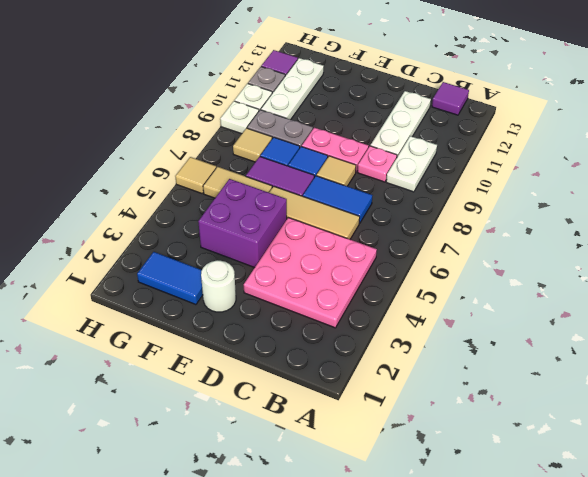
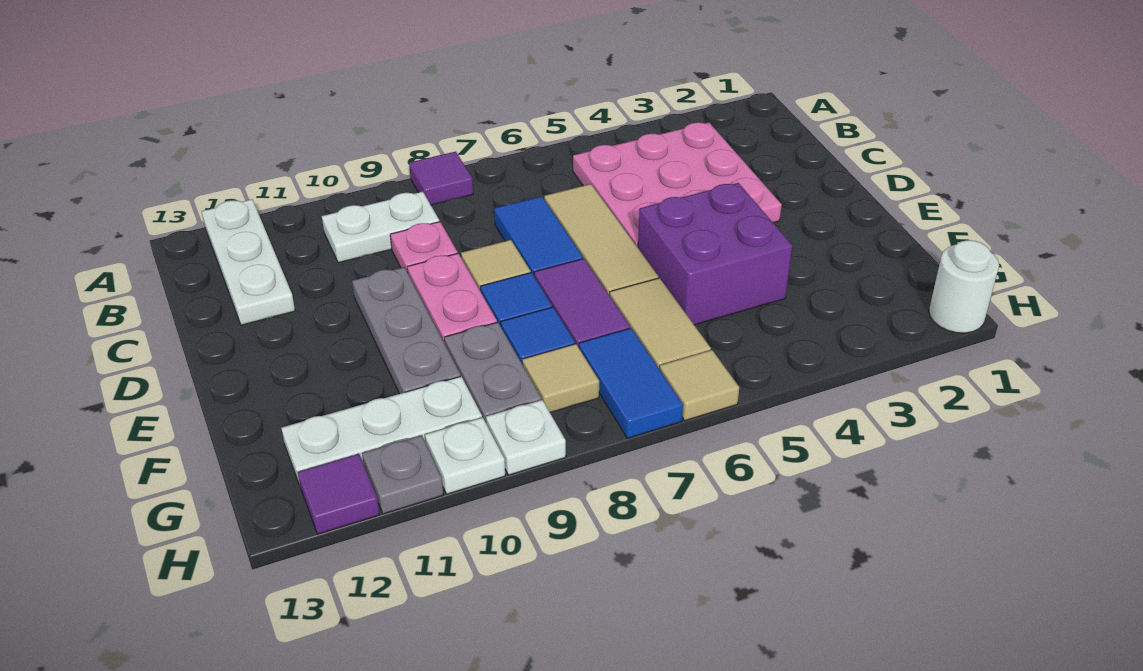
purple 1x1 tile [432,82,469,115] -> purple 1x1 tile moved to [409,152,473,205]
white 1x3 plate [370,91,431,157] -> white 1x3 plate turned to [202,199,295,325]
none -> grey 1x3 plate [352,267,461,394]
white 1x1 round brick [201,261,236,312] -> white 1x1 round brick moved to [929,240,999,333]
blue 1x2 tile [137,252,203,305] -> blue 1x2 tile moved to [579,328,683,438]

